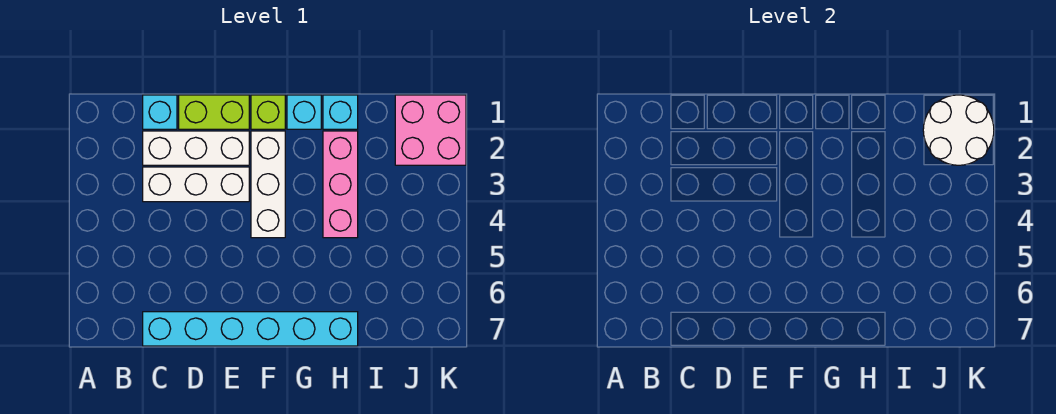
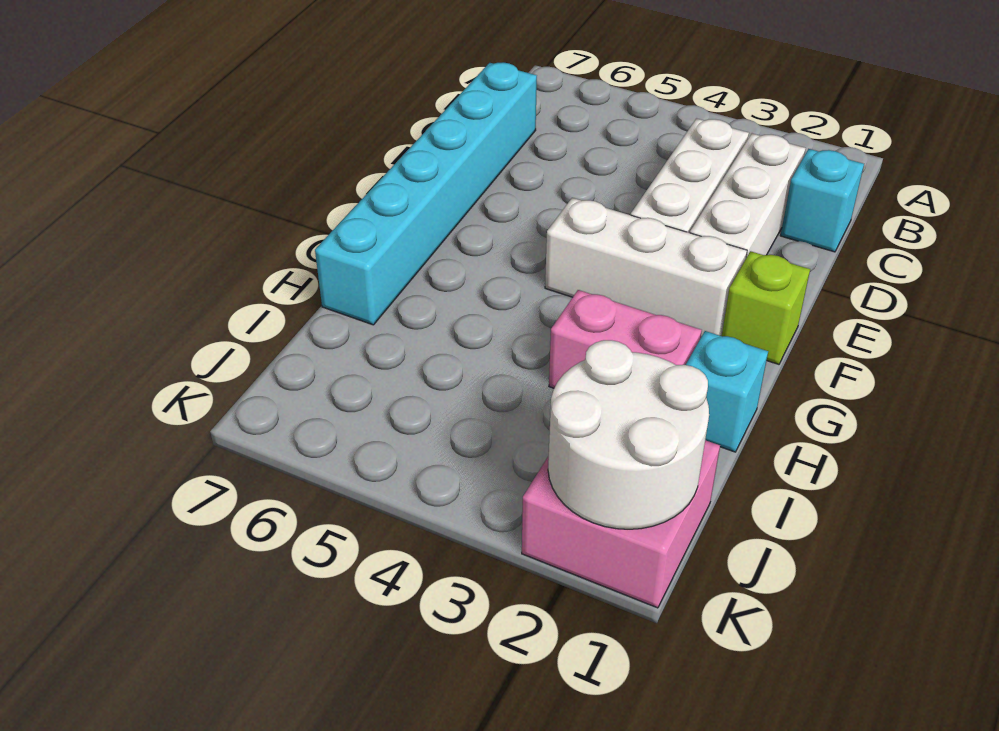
lime 1x2 brick [179,95,249,129] -> none
cyan 1x1 brick [287,95,321,129] -> none
pink 1x3 brick [323,131,358,238] -> pink 1x2 brick [549,290,702,388]

